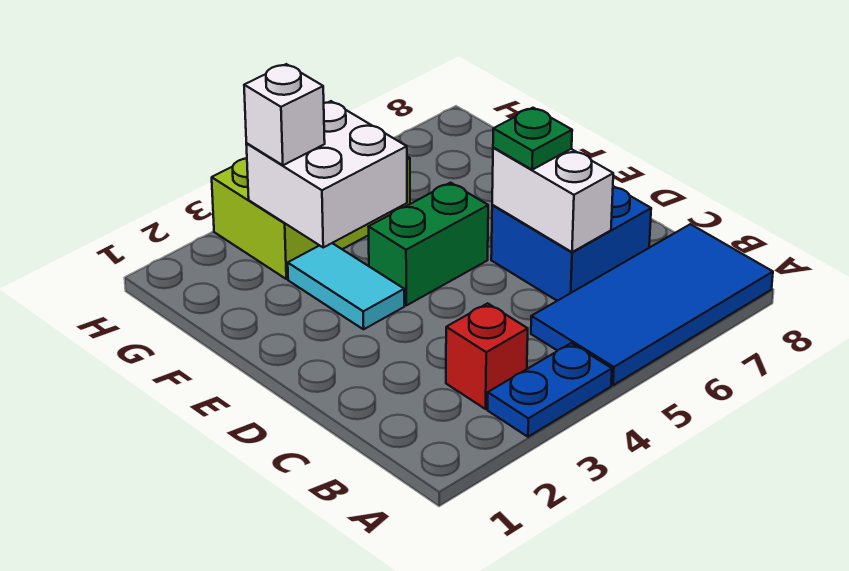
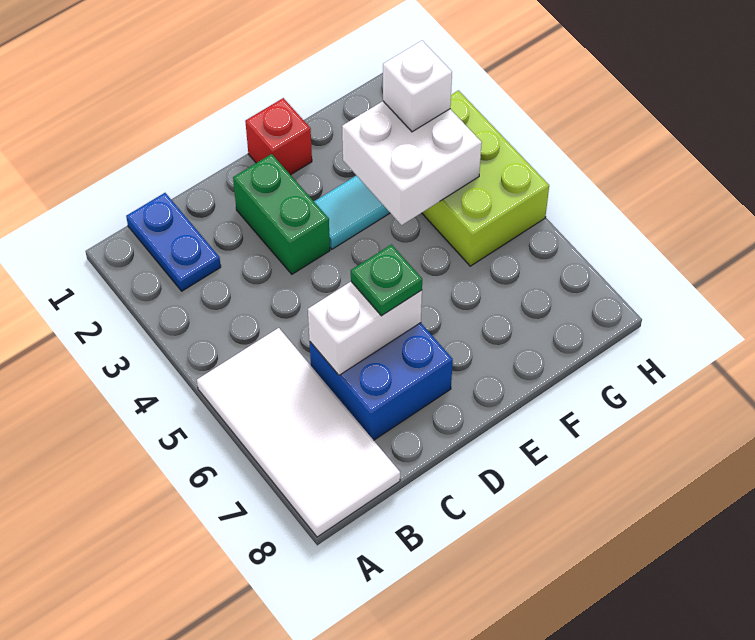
blue 1x2 plate [488,343,612,437] -> blue 1x2 plate moved to [126,193,221,291]
blue 2x4 tile [531,224,773,385] -> white 2x4 tile [197,328,400,537]
red 1x1 brick [446,303,528,409] -> red 1x1 brick moved to [245,98,312,175]
green 1x2 brick [369,183,488,305] -> green 1x2 brick moved to [233,154,330,274]

